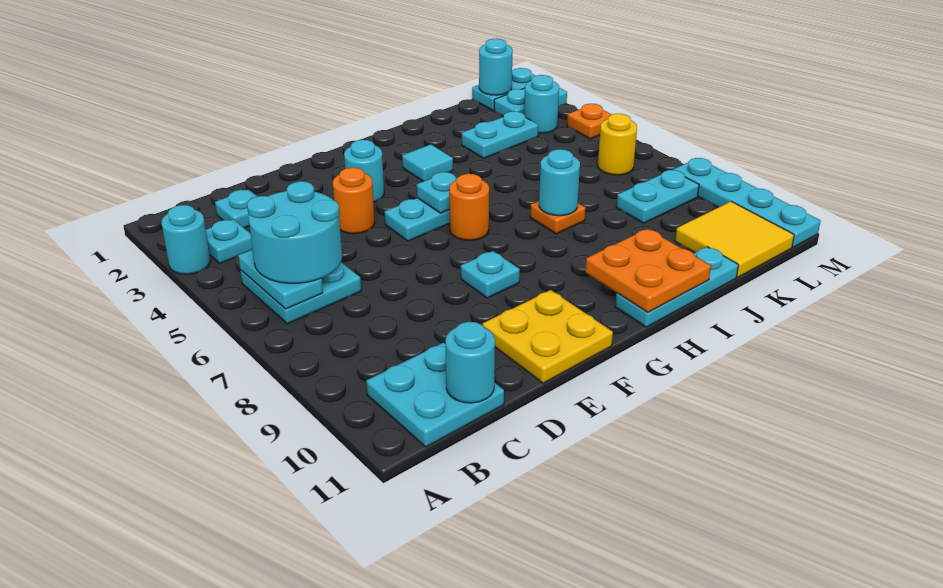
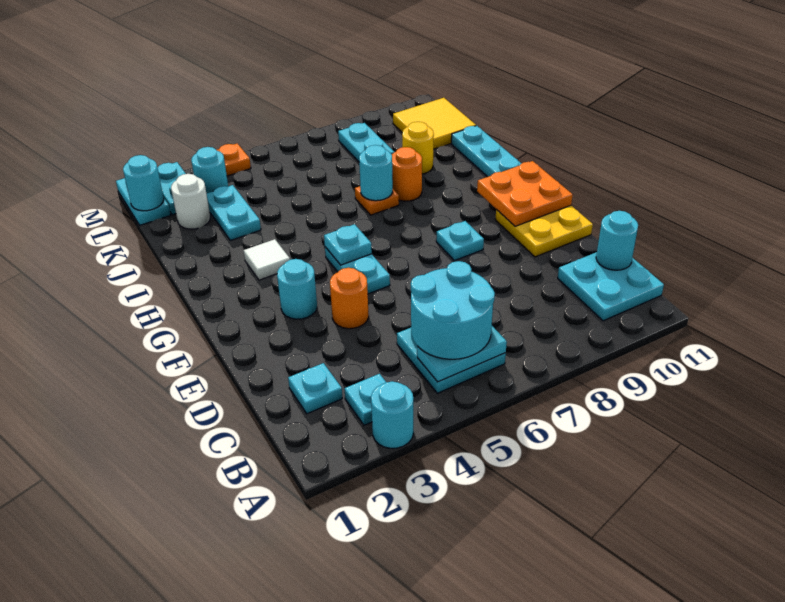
orange 1x1 round brick [449,174,489,240] -> orange 1x1 round brick moved to [392,147,422,201]
cyan 1x1 tile [402,144,453,181] -> white 1x1 tile [244,239,290,280]
orange 2x2 plate [585,229,711,312] -> orange 2x2 plate moved to [477,161,573,226]
none -> white 1x1 round brick [171,174,210,229]
yellow 1x1 round brick [598,114,637,175] -> yellow 1x1 round brick moved to [402,122,434,174]
cyan 1x4 plate [673,158,821,247] -> none

